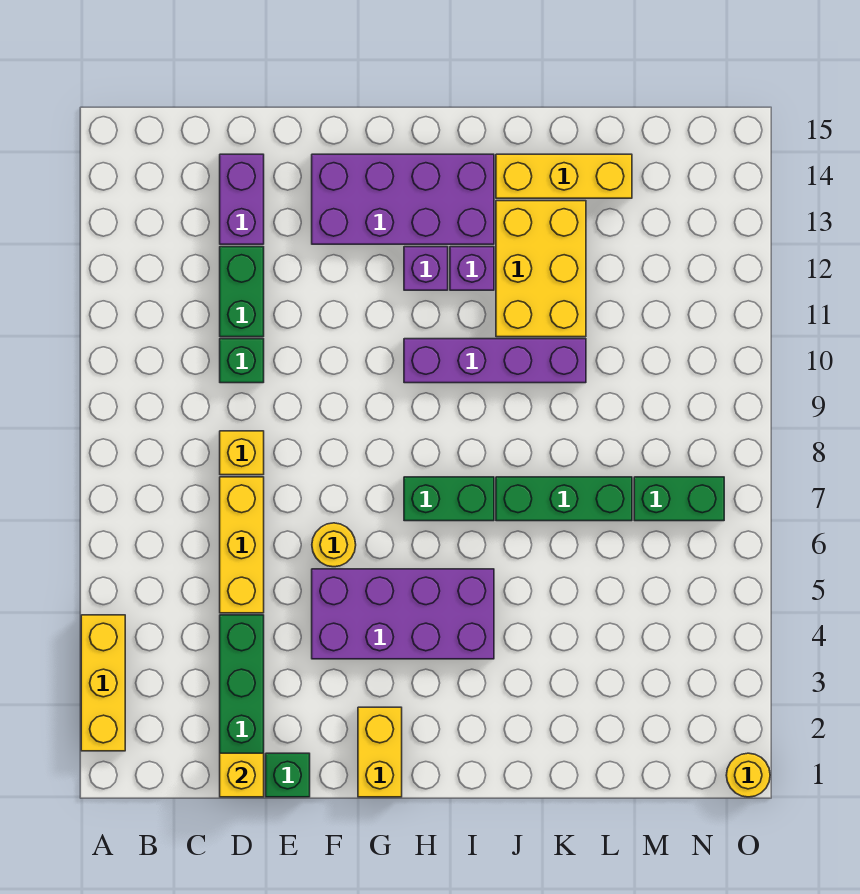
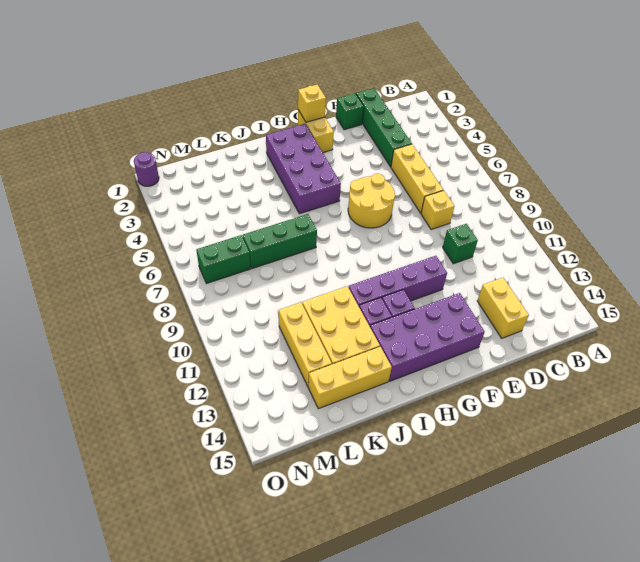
yellow 1x3 brick [81,615,125,751] -> yellow 1x3 brick moved to [279,302,332,386]
yellow 1x1 brick [220,753,264,797] -> yellow 1x1 brick moved to [298,85,326,122]
green 1x2 brick [220,247,264,337] -> none
purple 1x2 brick [220,154,264,244] -> yellow 1x2 brick [477,278,529,338]
purple 2x4 brick [312,569,494,659] -> purple 2x4 brick turned to [266,124,341,214]
yellow 1x1 round brick [312,523,356,567] -> yellow 2x2 round brick [348,174,395,228]
green 1x2 brick [404,477,494,521] -> none
purple 1x4 brick [404,339,586,383] -> purple 1x4 brick moved to [348,256,447,306]
yellow 1x1 round brick [726,753,770,797] -> purple 1x1 round brick [134,152,159,186]

